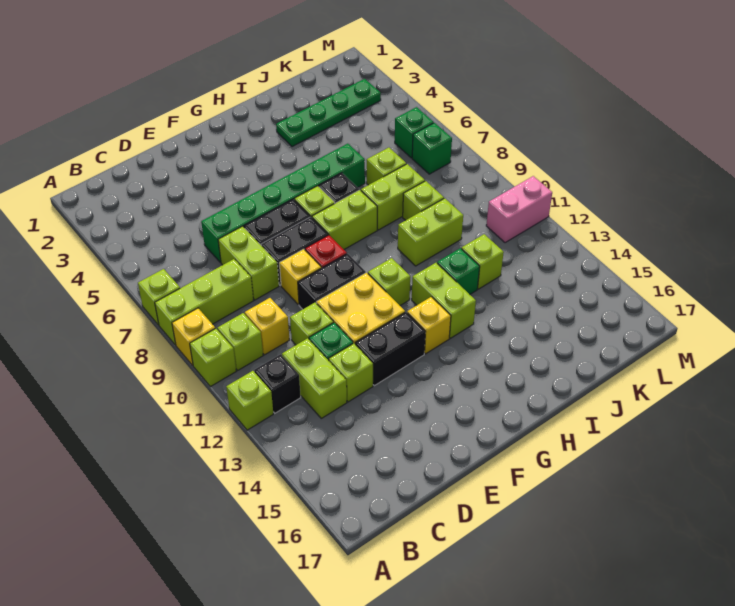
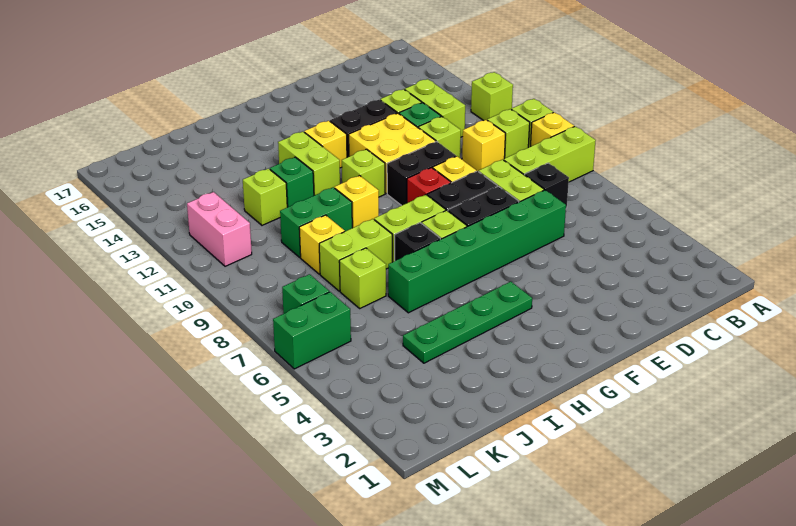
lime 1x1 brick [138,269,180,325] -> none
black 1x1 brick [254,354,301,413] -> black 1x1 brick moved to [525,163,569,209]
none -> yellow 1x1 brick [335,176,379,228]
green 1x4 plate [276,79,381,147] -> green 1x4 plate moved to [403,282,532,363]
lime 1x2 brick [398,198,463,266] -> green 1x2 brick [280,187,352,257]
lime 1x1 brick [403,181,444,220] -> yellow 1x1 brick [299,215,345,274]
green 1x1 brick [395,107,434,158] -> green 1x2 brick [273,292,351,369]
pink 1x2 brick [486,176,552,243] -> pink 1x2 brick turned to [187,192,252,266]

